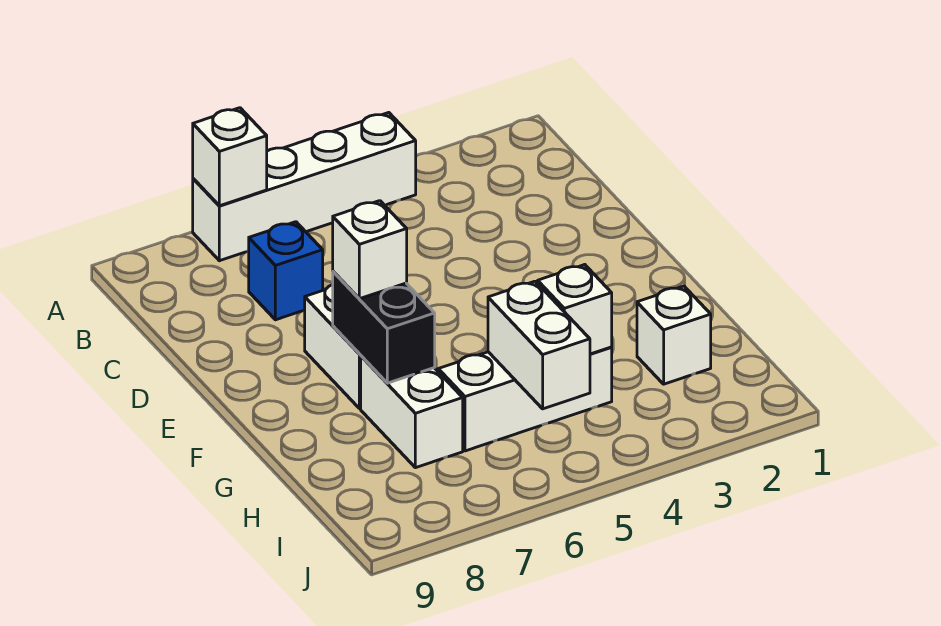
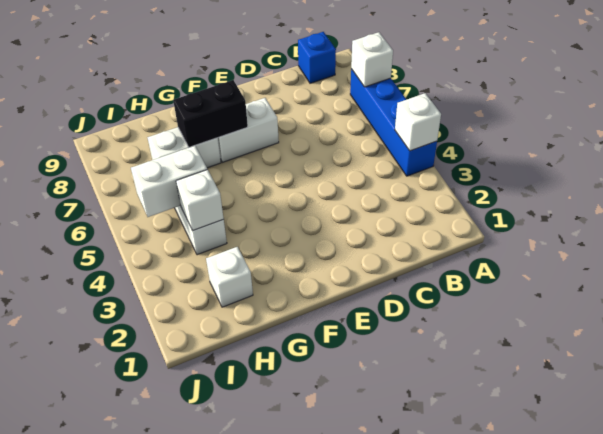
white 1x4 brick [193,113,416,261] -> blue 1x4 brick [350,69,437,176]
blue 1x1 brick [249,222,323,320] -> blue 1x1 brick moved to [298,32,336,83]
white 1x1 brick [333,201,407,299] -> white 1x1 brick moved to [395,93,441,151]

